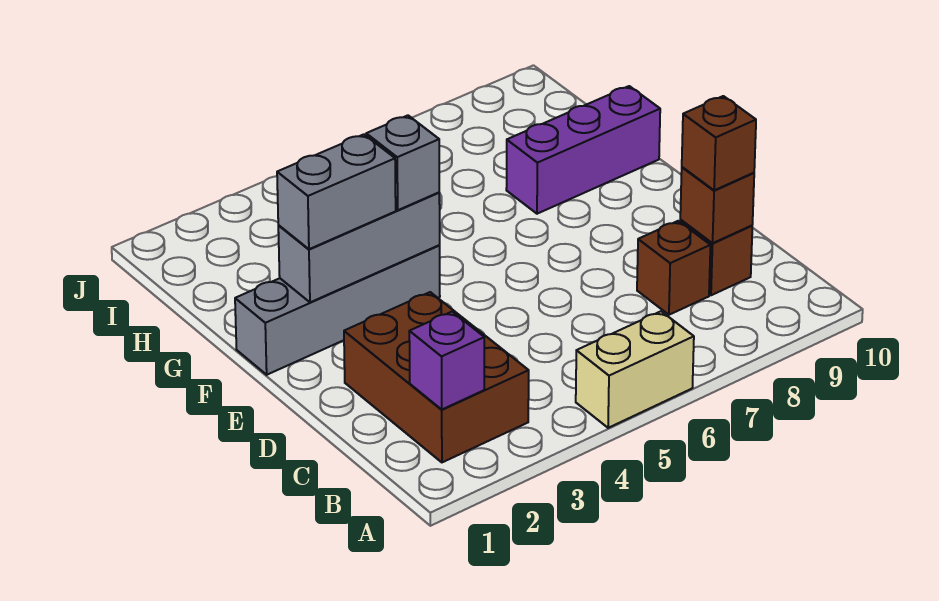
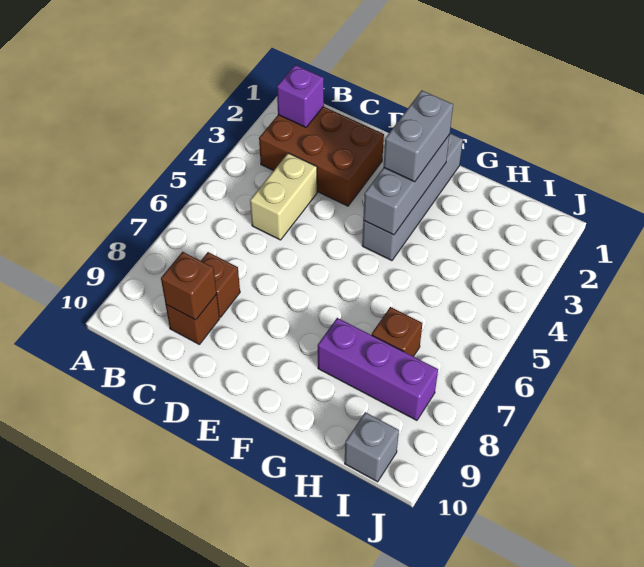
tan 1x2 brick [576,311,694,428] -> tan 1x2 brick moved to [250,153,317,240]
brown 1x1 brick [682,96,756,190] -> brown 1x1 brick moved to [372,307,422,356]
grey 1x1 brick [366,115,439,210] -> grey 1x1 brick moved to [345,412,399,482]
purple 1x3 brick [506,86,660,214] -> purple 1x3 brick turned to [318,318,438,420]

